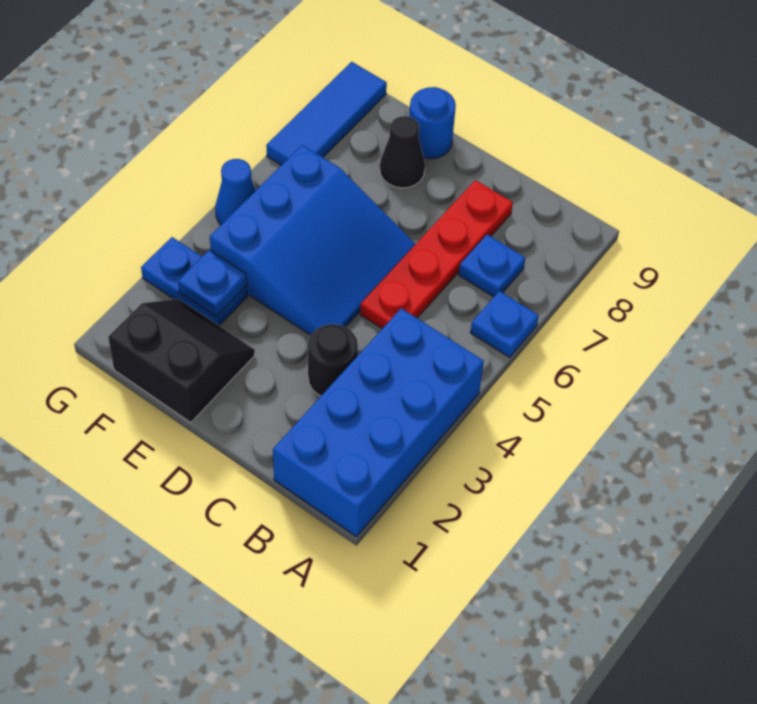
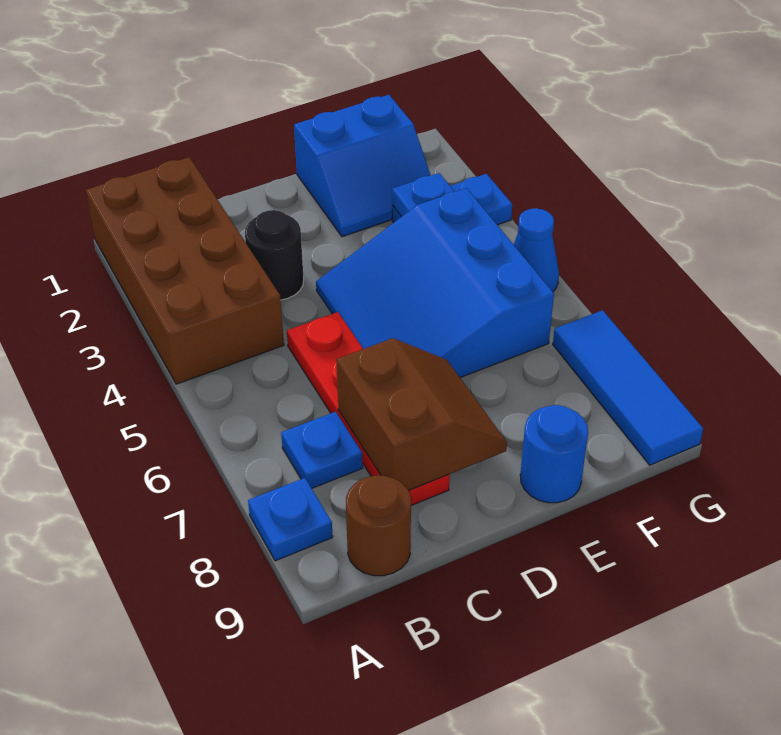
blue 2x4 brick [273,308,484,537] -> brown 2x4 brick [86,157,284,384]
blue 1x1 plate [470,291,539,357] -> blue 1x1 plate moved to [248,478,333,561]
none -> brown 1x1 round brick [346,476,411,576]
none -> brown 2x2 slope [336,338,507,491]
black 2x2 slope [108,299,255,422] -> blue 2x2 slope [294,95,431,237]
black 1x1 cone [380,116,425,188] -> none

